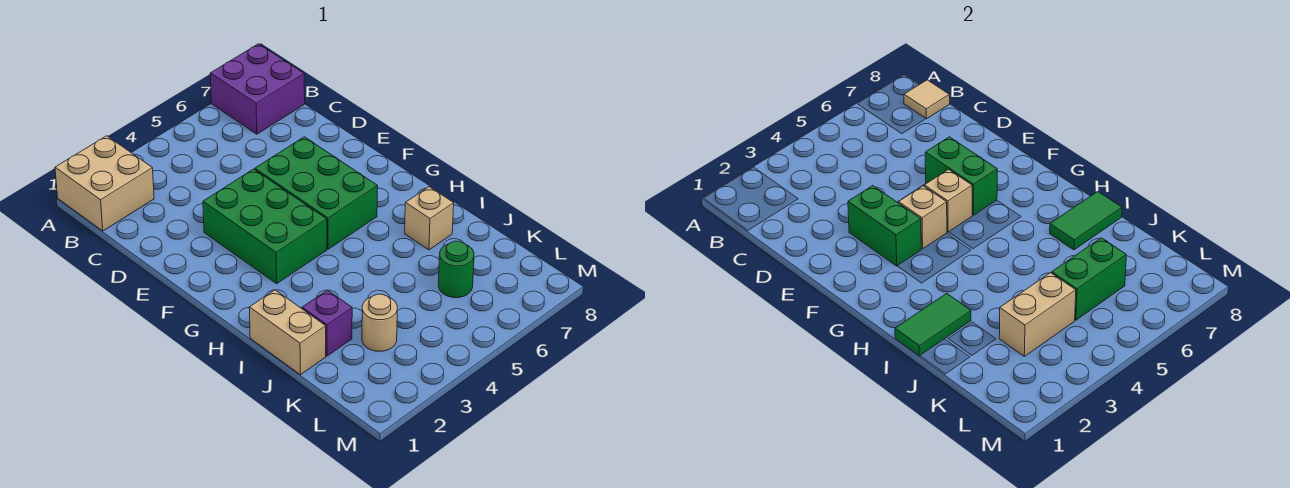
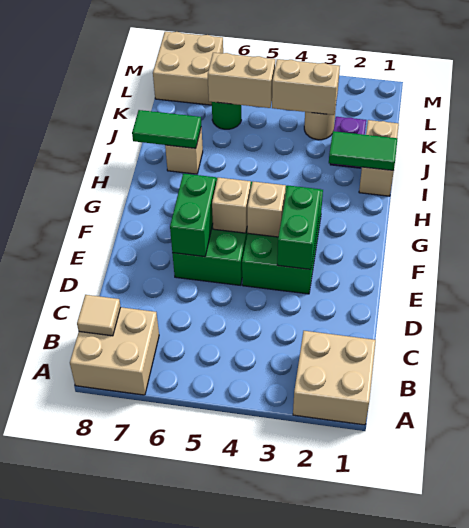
purple 2x2 brick [210,44,305,134] -> tan 2x2 brick [70,307,159,395]
green 1x2 brick [1052,238,1126,320] -> tan 1x2 brick [208,53,275,108]
none -> tan 2x2 brick [153,32,223,105]

